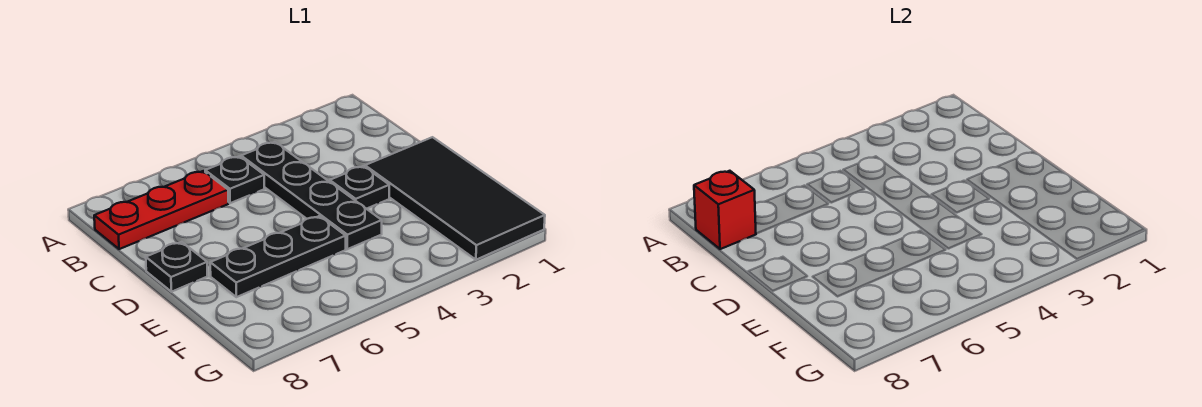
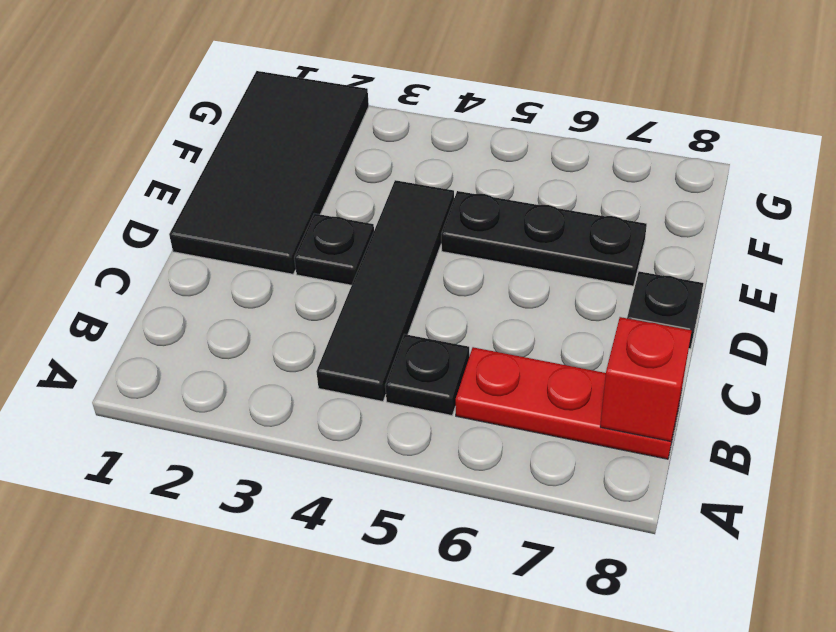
black 1x4 plate [241,142,382,249] -> black 1x4 tile [316,180,454,401]

